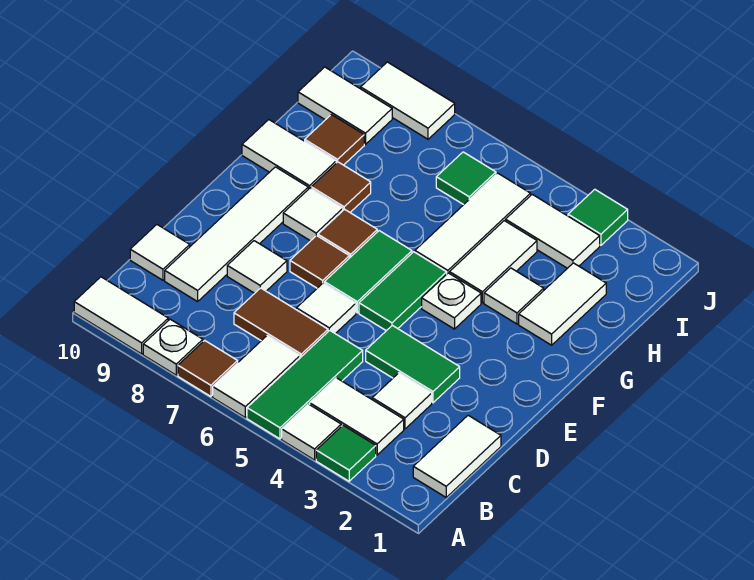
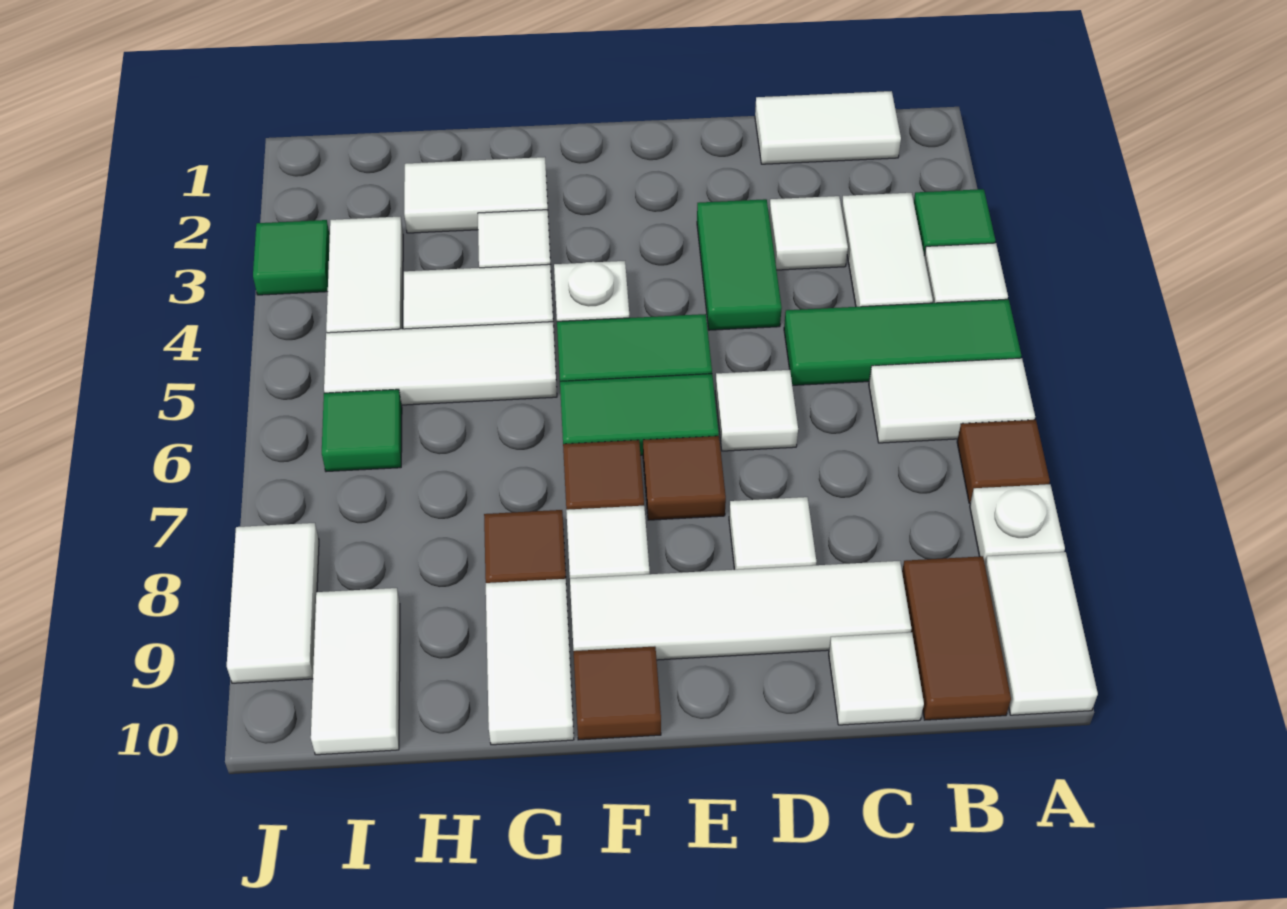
brown 1x2 tile [234,288,328,358] -> brown 1x2 tile moved to [902,556,1011,720]
brown 1x1 tile [305,115,364,165] -> brown 1x1 tile moved to [574,646,661,740]

